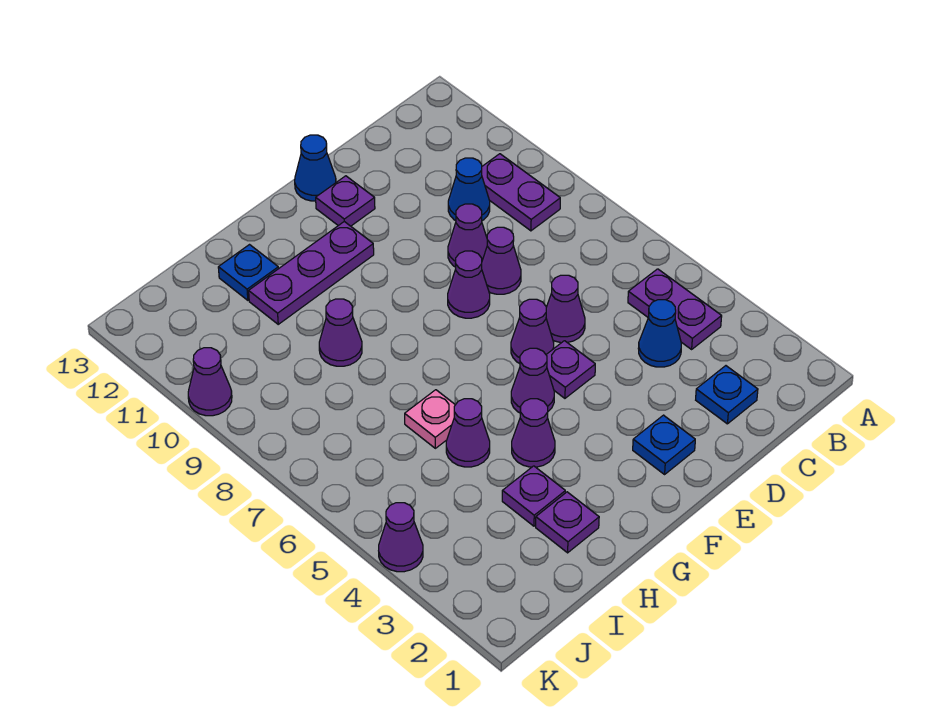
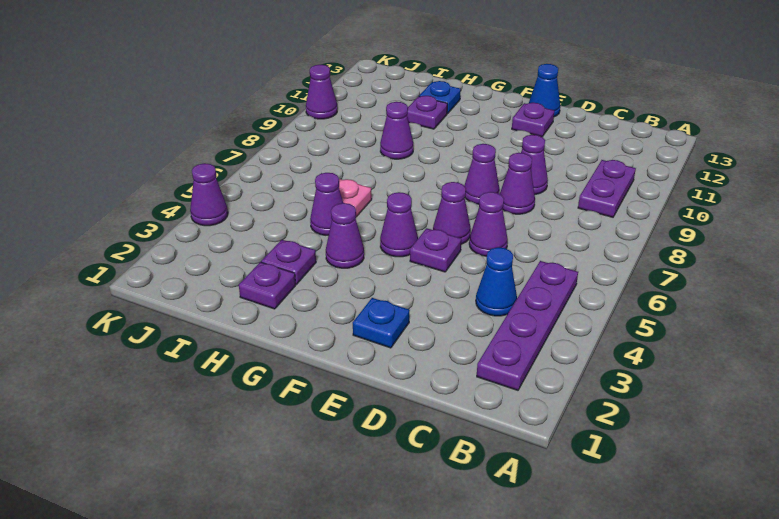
purple 1x2 plate [628,269,722,349] -> purple 1x4 plate [477,261,578,390]
blue 1x1 plate [696,366,758,424] -> none
blue 1x1 cone [448,158,490,221] -> none
purple 1x3 plate [249,222,374,324] -> purple 1x1 plate [407,96,447,129]

